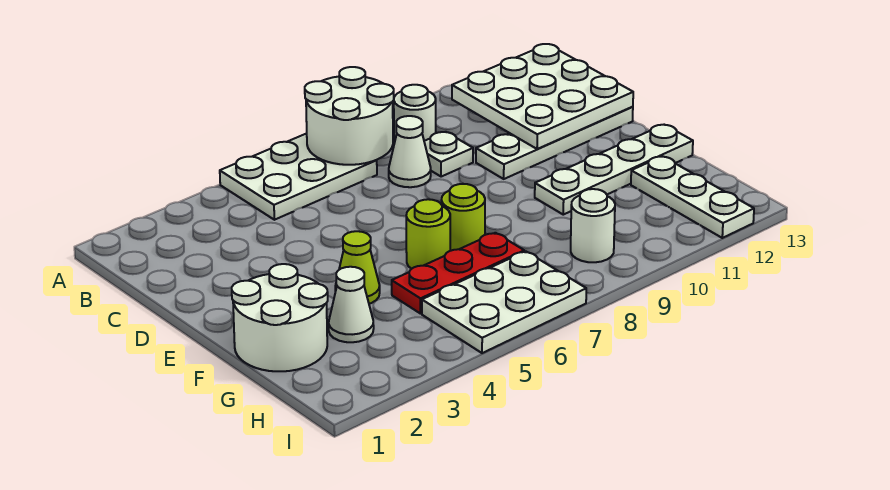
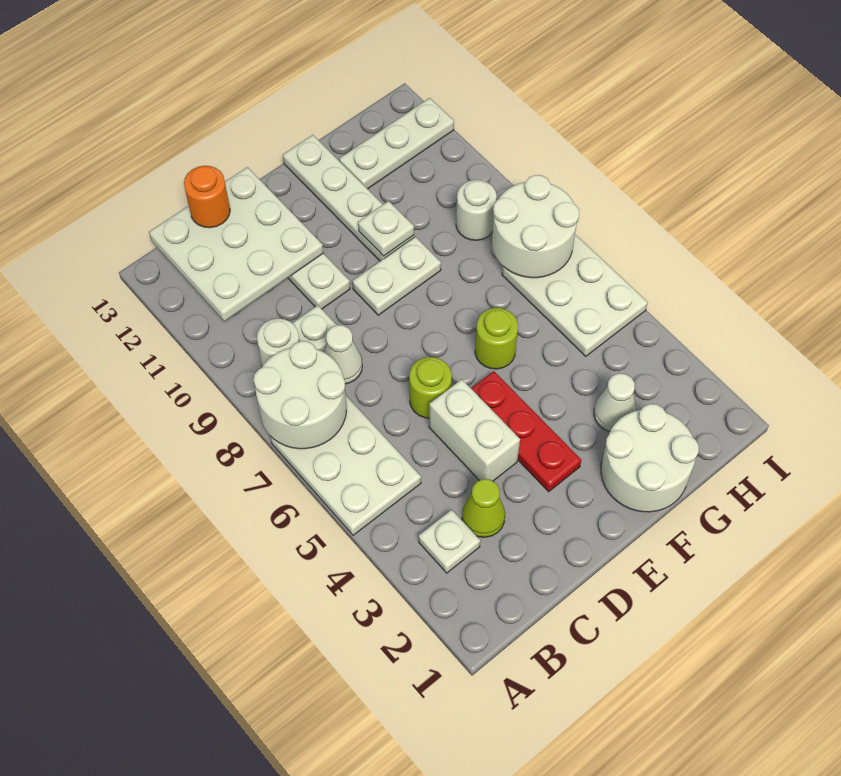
none -> white 1x1 plate [419,510,480,573]
none -> orange 1x1 round brick [184,166,230,228]
none -> white 1x2 brick [429,379,520,481]
none -> white 1x2 plate [353,237,441,315]
lime 1x1 cone [335,231,380,304] -> lime 1x1 cone moved to [462,479,505,537]
lime 1x1 round brick [441,184,485,251] -> lime 1x1 round brick moved to [409,357,452,418]
none -> white 1x1 plate [358,201,414,256]
red 1x3 plate [392,233,524,314] -> red 1x3 plate moved to [471,371,581,492]
none -> white 2x2 round brick [492,175,579,278]

